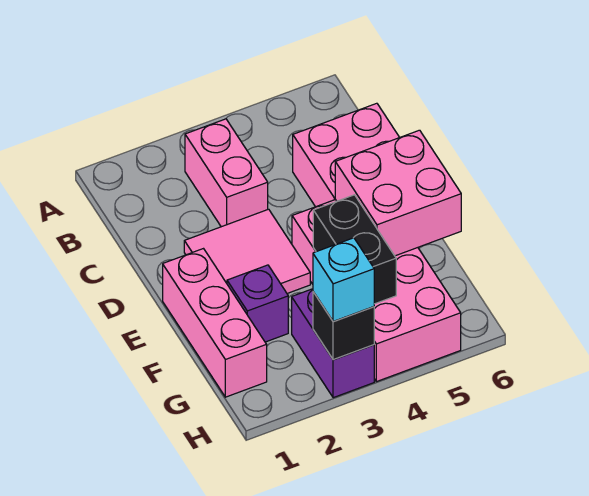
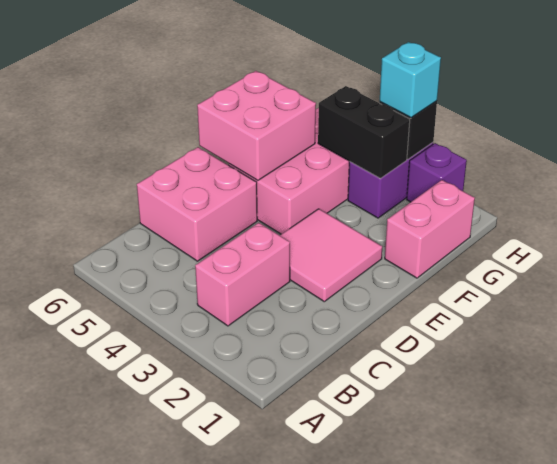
pink 1x3 brick [163,249,267,397] -> pink 1x2 brick [385,180,475,278]
purple 1x1 brick [227,265,288,342] -> purple 1x1 brick moved to [407,143,467,202]
black 1x2 brick [313,195,396,304] -> black 1x2 brick turned to [318,86,410,179]

